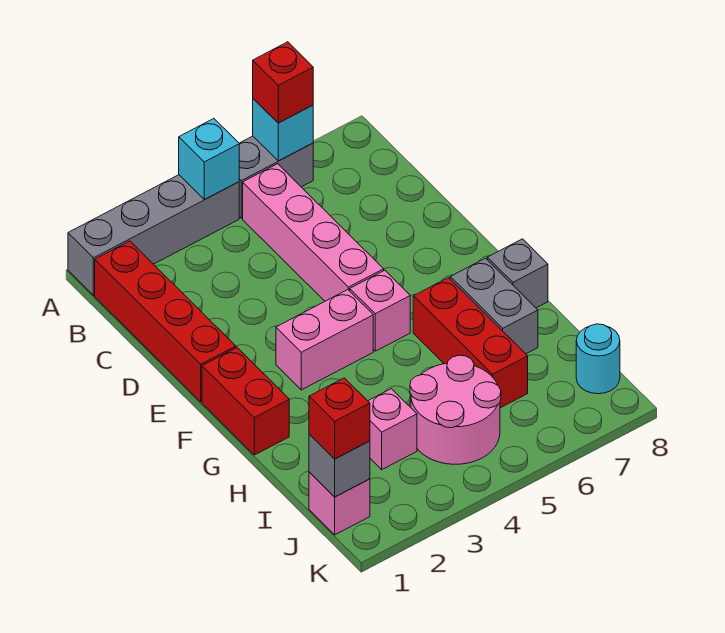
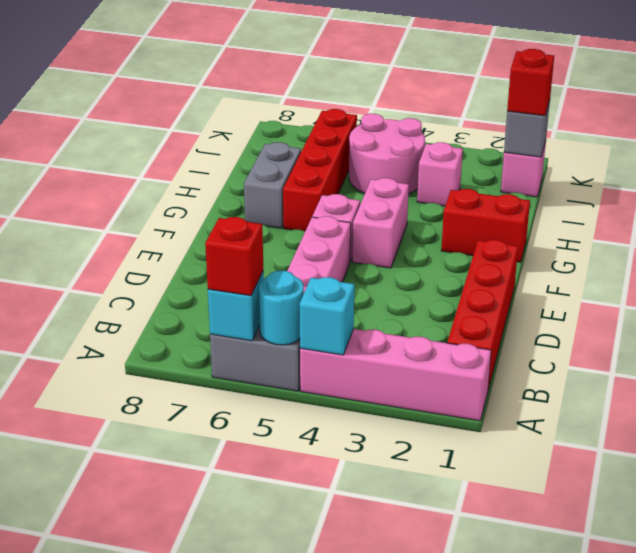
grey 1x4 brick [68,175,239,295] -> pink 1x4 brick [300,329,491,421]
red 1x2 brick [202,348,289,455] -> red 1x2 brick turned to [441,189,530,262]
pink 1x2 brick [276,290,373,390] -> pink 1x2 brick turned to [353,178,409,268]
red 1x3 brick [413,278,528,408] -> red 1x4 brick [283,109,357,231]
grey 1x1 brick [487,239,548,308] -> none
cyan 1x1 round brick [576,324,620,394] -> cyan 1x1 round brick moved to [259,271,304,345]

